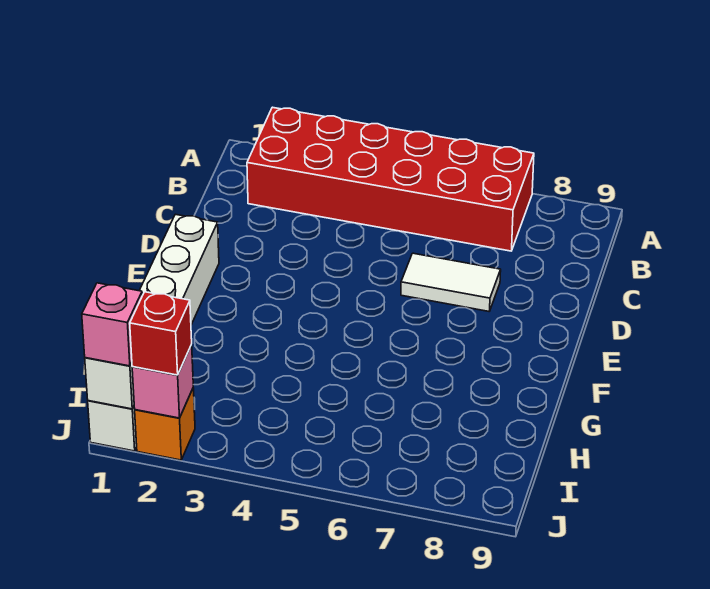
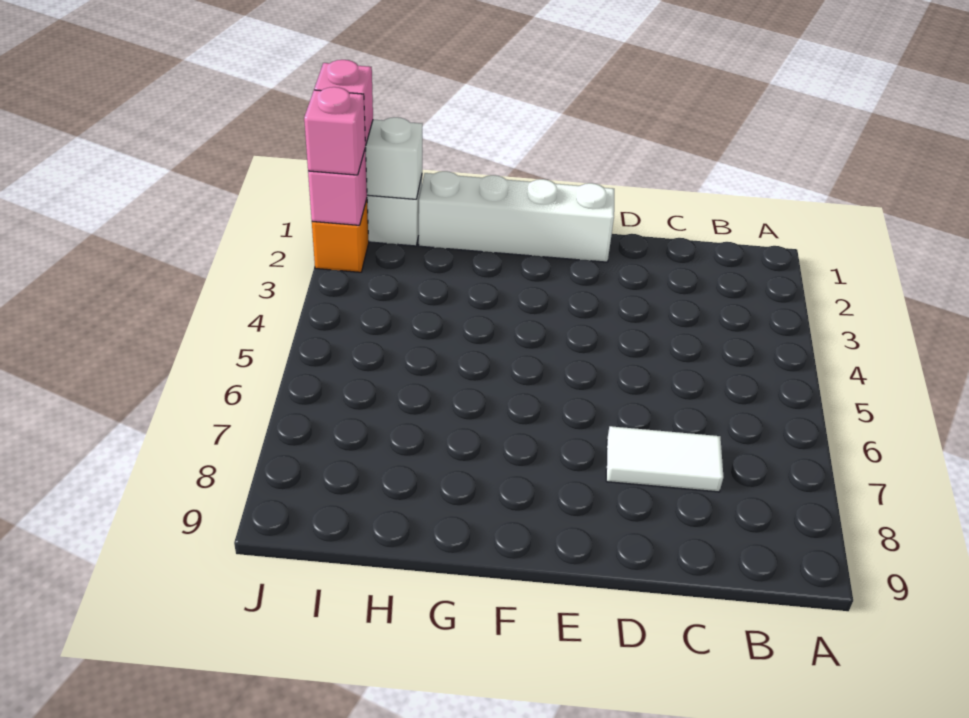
red 2x6 brick [247,107,534,251] -> none
white 1x2 tile [401,253,501,311] -> white 1x2 tile turned to [606,426,723,492]
red 1x1 brick [130,292,192,375] -> pink 1x1 brick [304,87,365,175]

